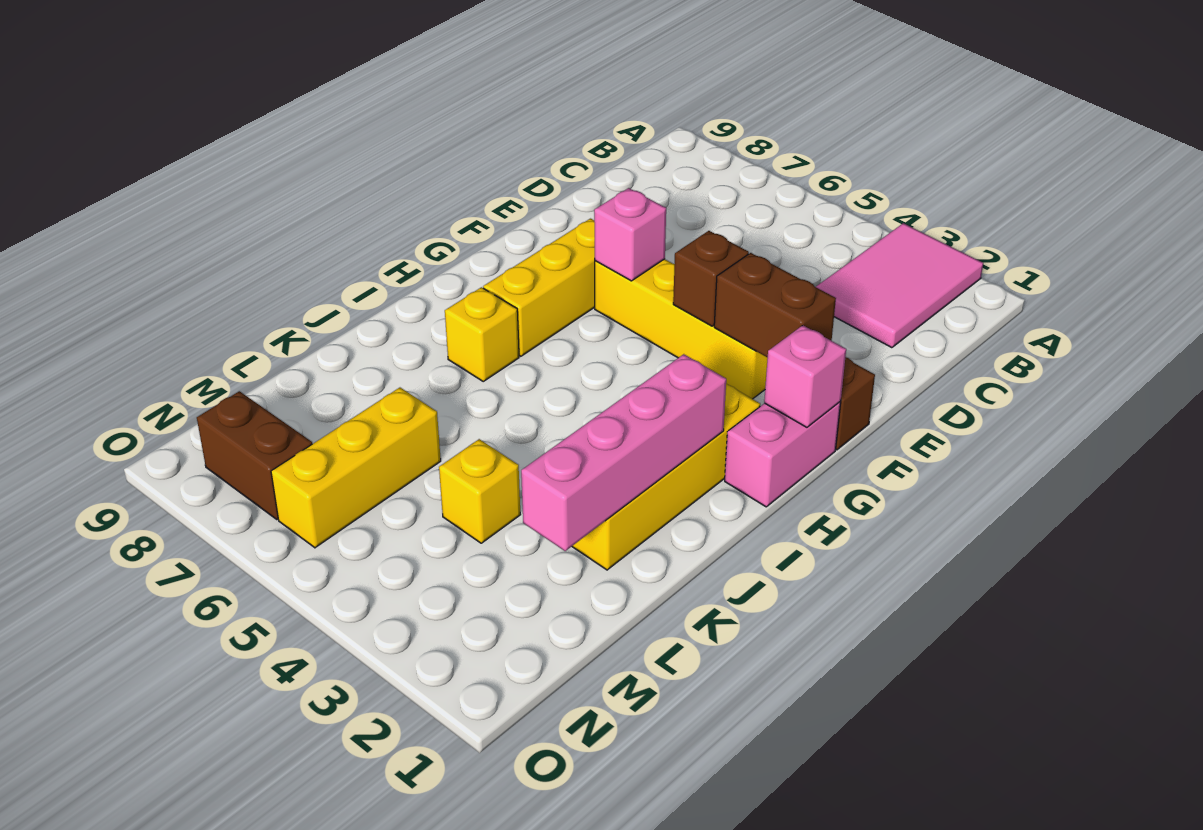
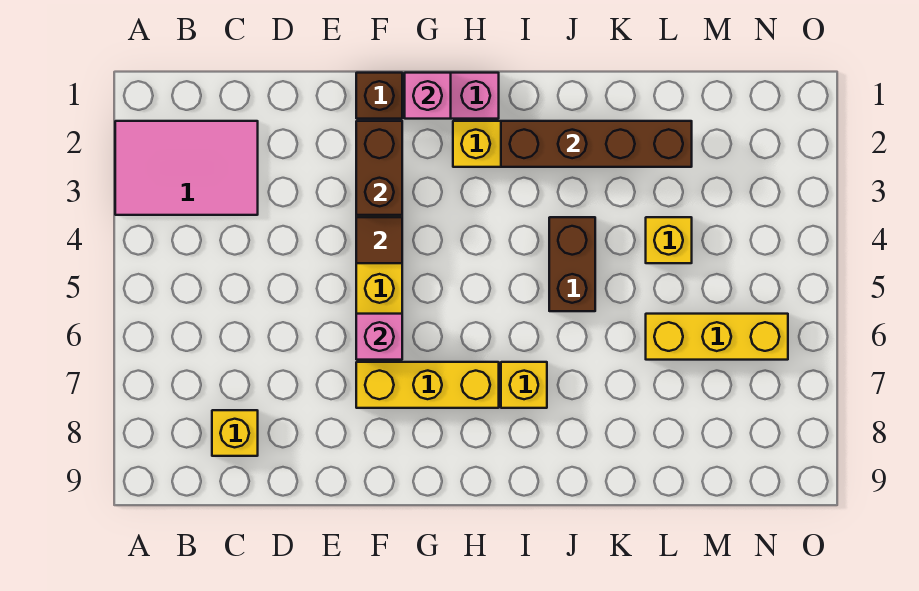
none -> yellow 1x1 brick [212,410,258,456]
brown 1x1 brick [673,231,749,326] -> brown 1x1 tile [356,217,402,263]
pink 1x4 brick [521,354,726,551] -> brown 1x4 brick [501,121,692,167]
brown 1x2 brick [197,391,312,520] -> brown 1x2 brick moved to [549,217,595,311]

